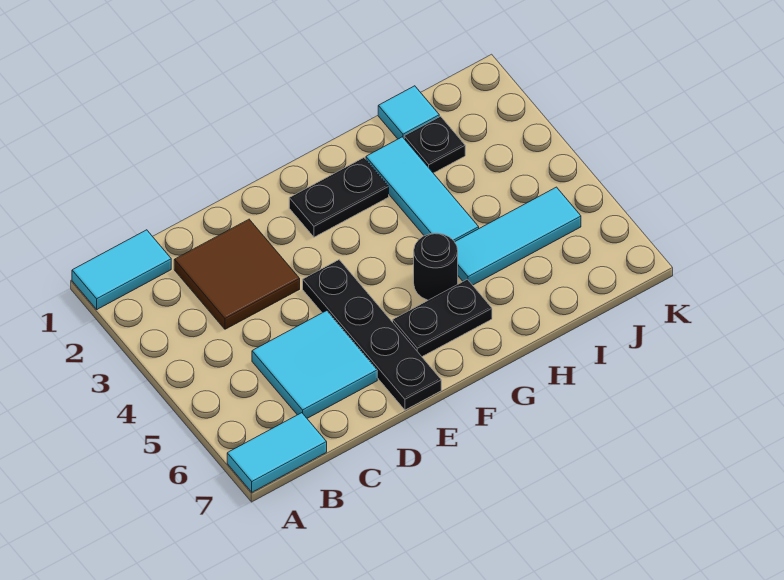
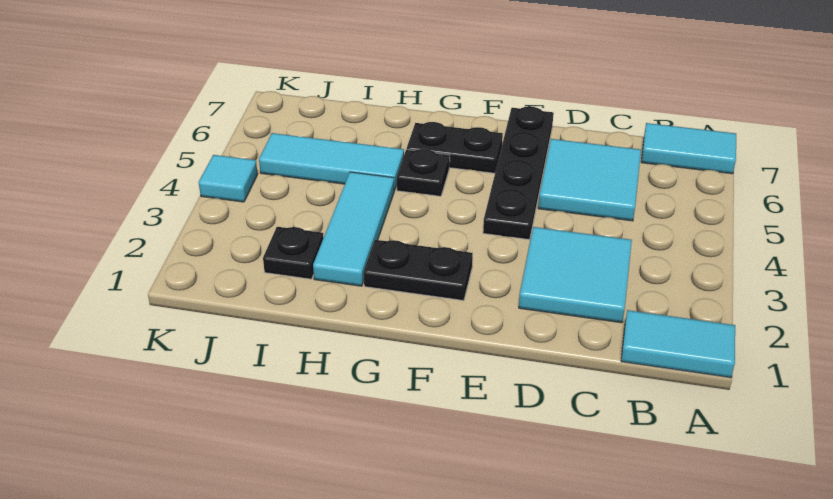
brown 2x2 tile [174,219,300,329] -> cyan 2x2 tile [519,227,632,323]
black 1x1 round brick [414,233,458,300] -> black 1x1 plate [397,149,450,196]
cyan 1x1 tile [378,86,439,139] -> cyan 1x1 tile moved to [199,155,258,202]

